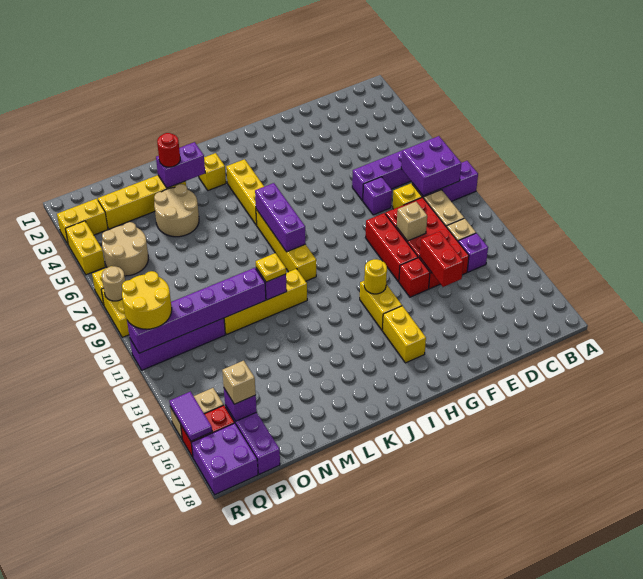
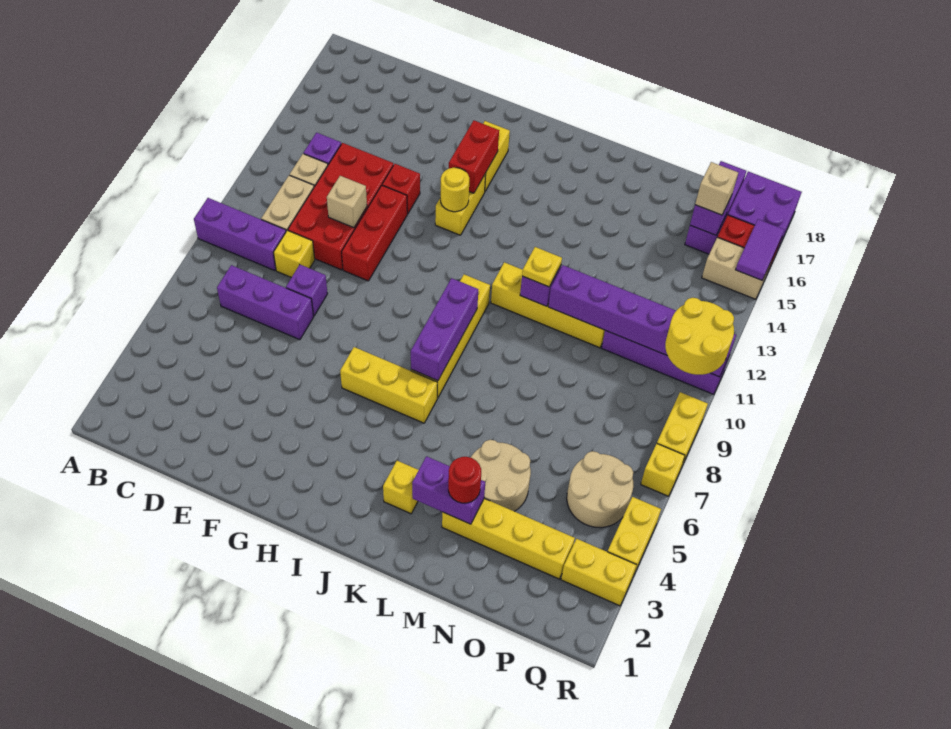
purple 2x2 brick [401,136,461,196] -> none
red 1x2 brick [420,231,464,287] -> red 1x2 brick moved to [449,120,499,193]
yellow 1x3 brick [226,159,264,225] -> yellow 1x3 brick turned to [340,347,437,423]
tan 1x1 round brick [102,266,125,301] -> none

